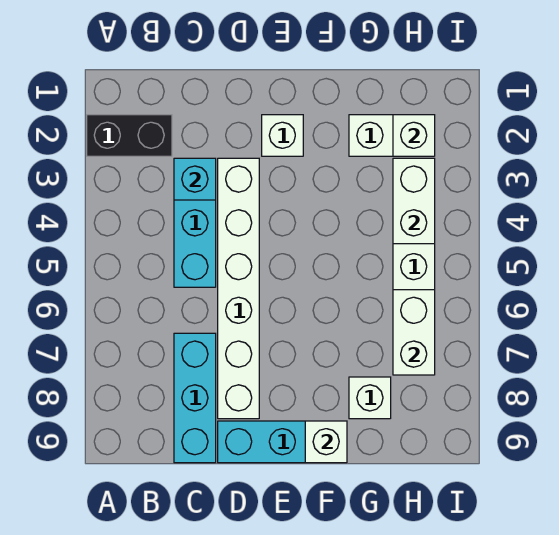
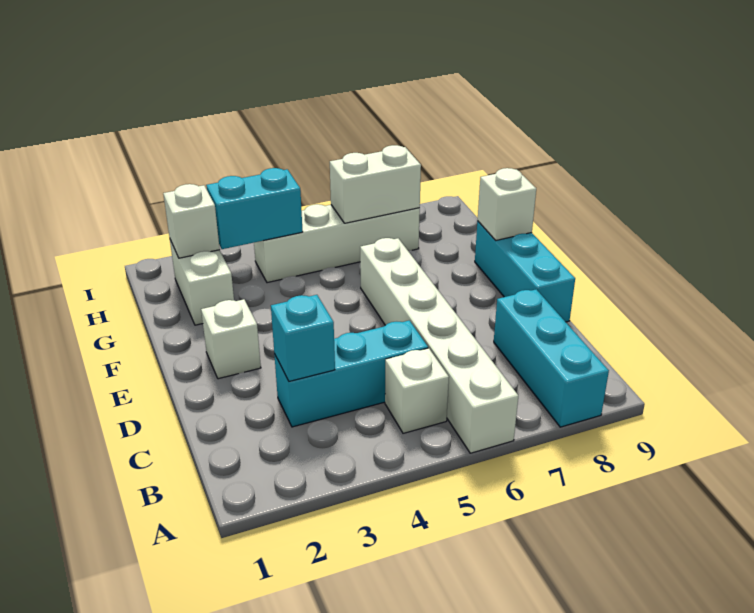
black 1x2 brick [87,115,172,156] -> none
cyan 1x3 brick [174,333,216,463] -> cyan 1x3 brick turned to [494,289,609,427]
white 1x6 brick [218,158,259,419] -> white 1x6 brick turned to [360,238,518,453]
white 1x1 brick [349,377,391,419] -> white 1x1 brick moved to [385,348,449,433]
white 1x2 brick [393,158,435,244] -> cyan 1x2 brick [206,168,303,249]

